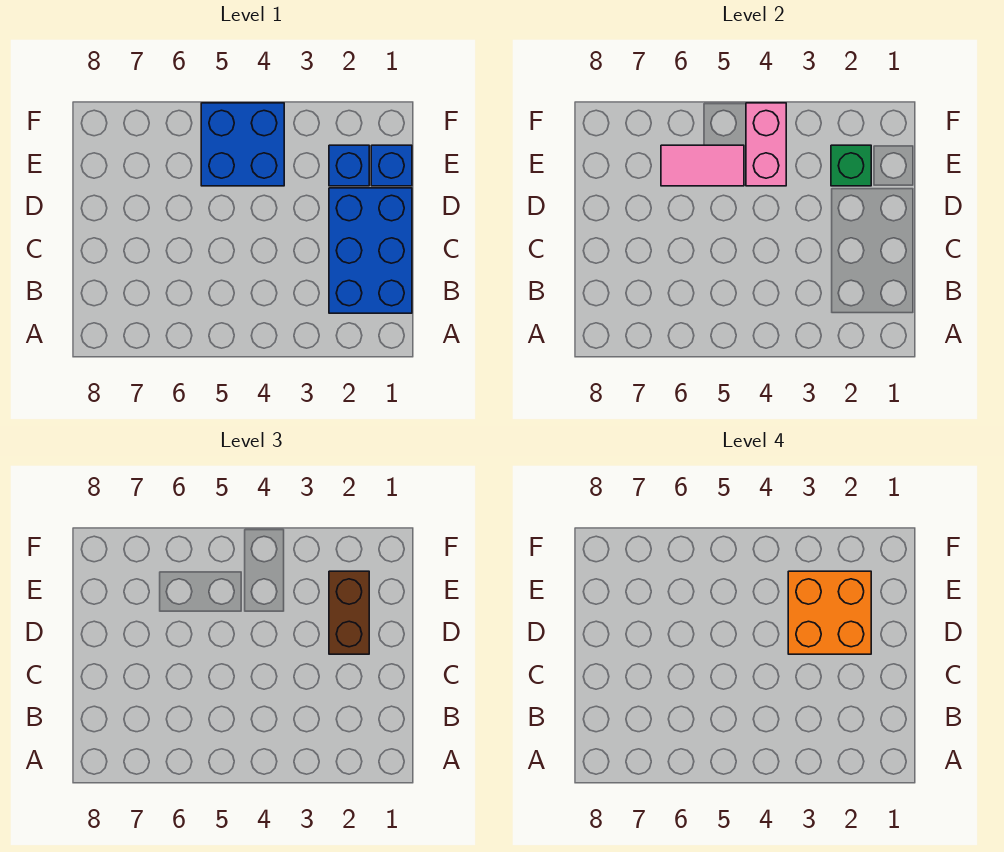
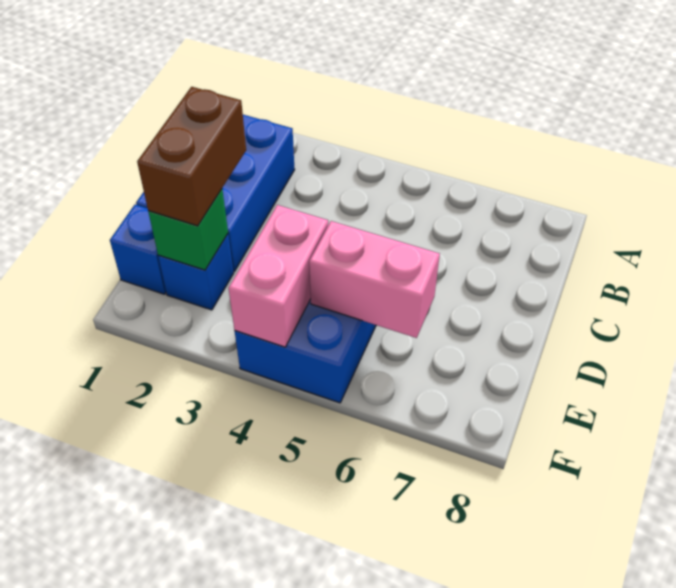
orange 2x2 brick [788,571,871,654] -> none
pink 1x2 tile [661,145,744,186] -> pink 1x2 brick [309,221,440,338]

